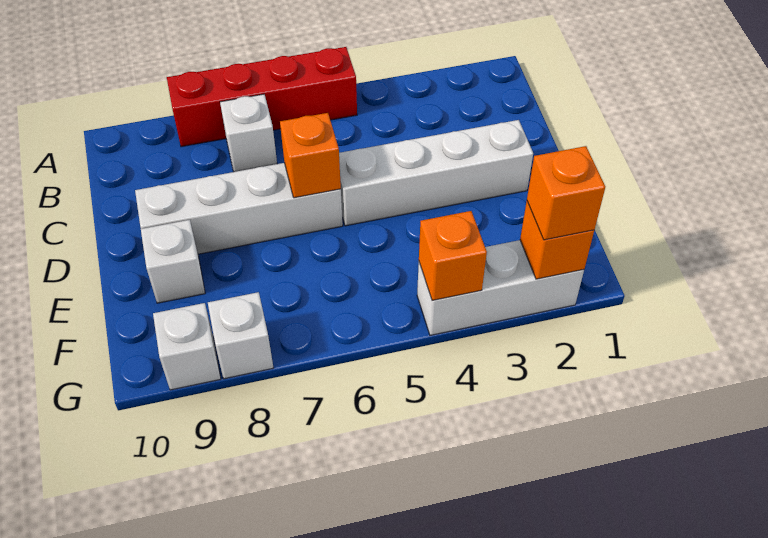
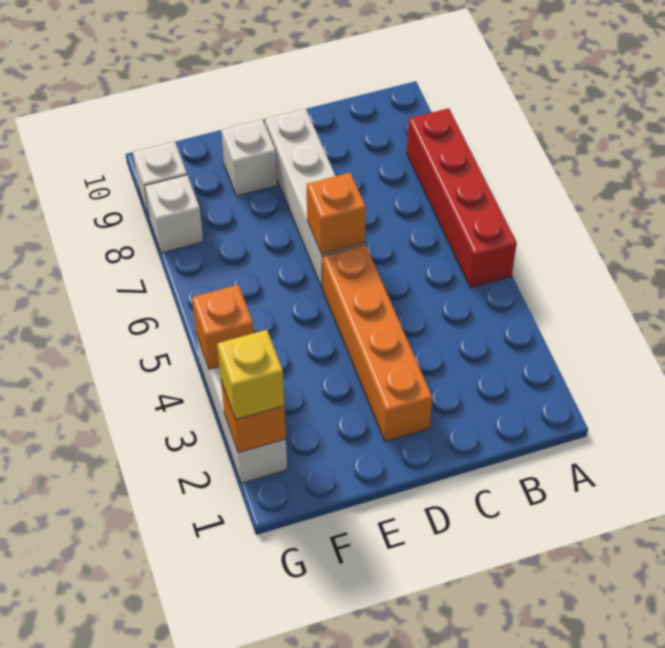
white 1x1 brick [220,94,277,172] -> none
white 1x4 brick [339,120,533,226] -> orange 1x4 brick [322,245,432,441]
orange 1x1 brick [527,146,605,240] -> yellow 1x1 brick [217,330,284,420]

